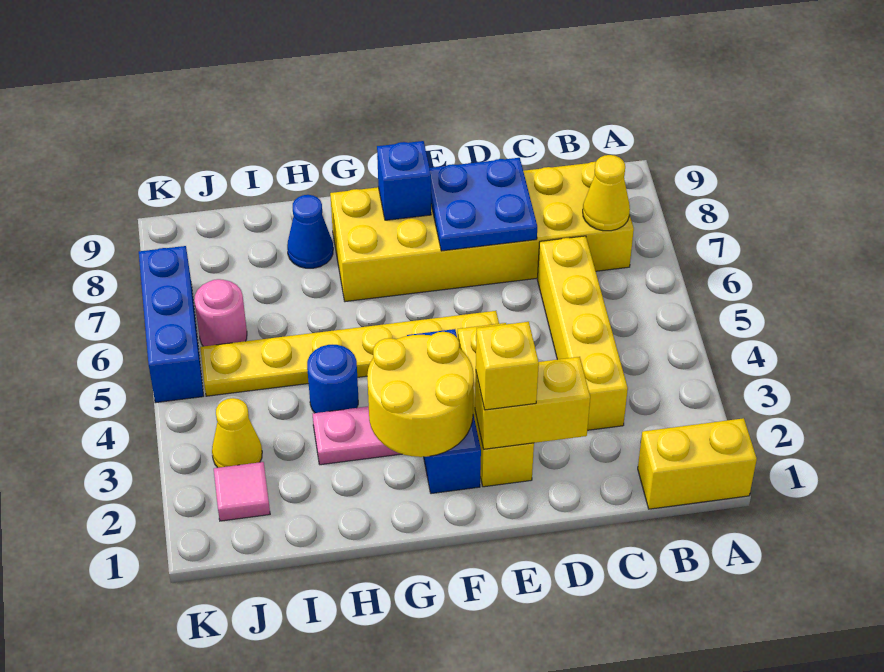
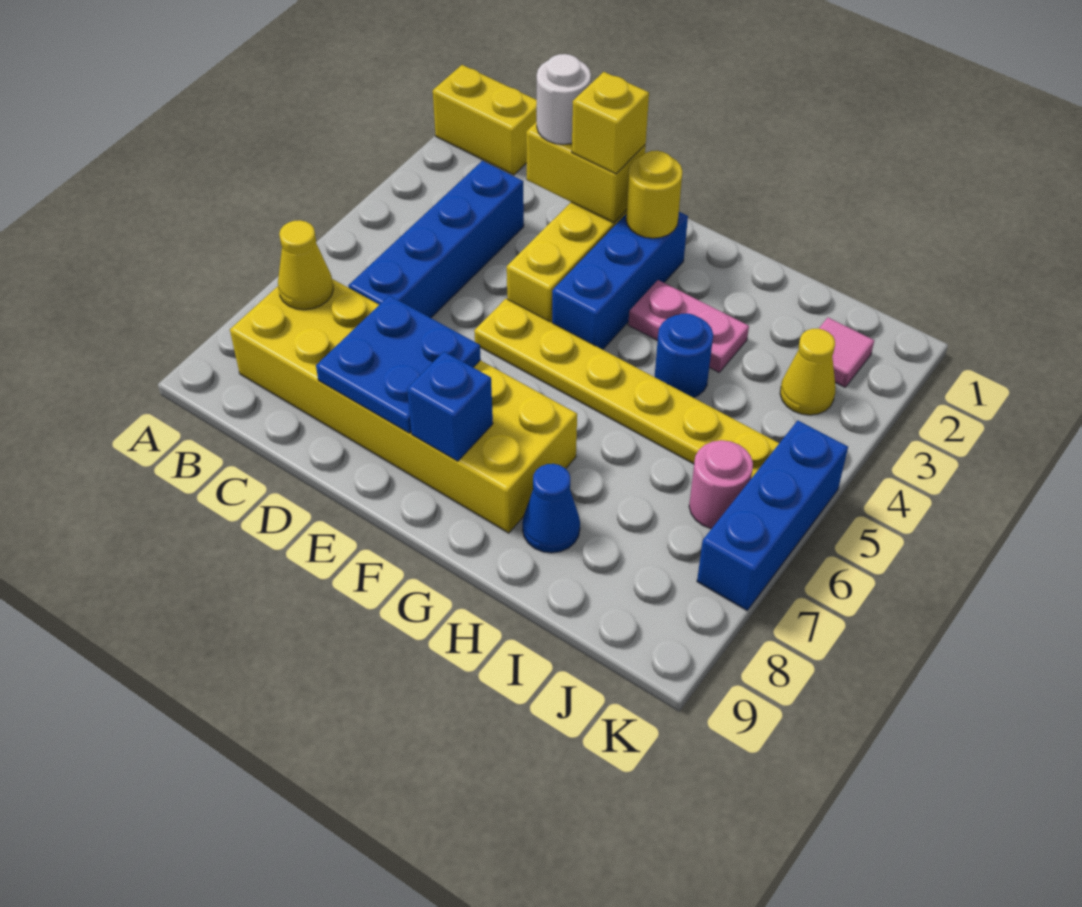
yellow 1x4 brick [537,236,628,430] -> blue 1x4 brick [348,161,524,318]
none -> white 1x1 round brick [537,54,591,144]
yellow 2x2 round brick [367,332,474,457] -> yellow 1x1 round brick [626,151,682,238]

